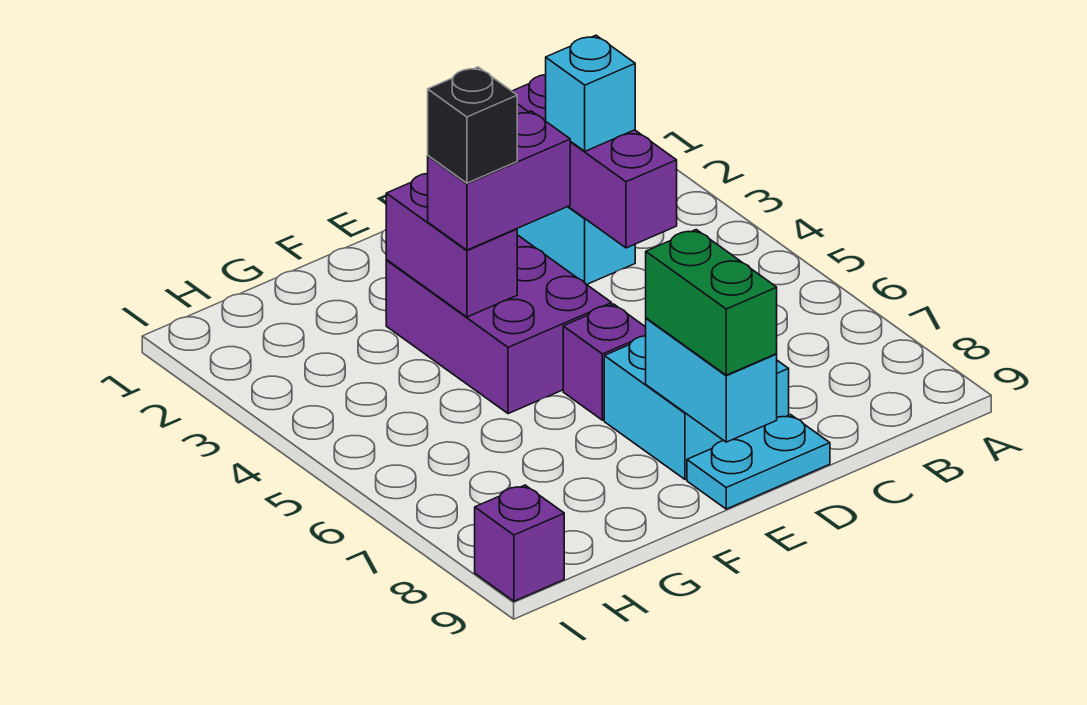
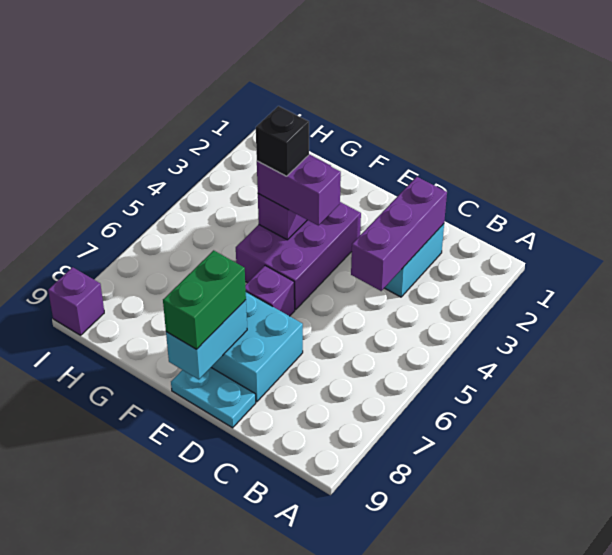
cyan 1x1 brick [546,35,635,151] -> none

